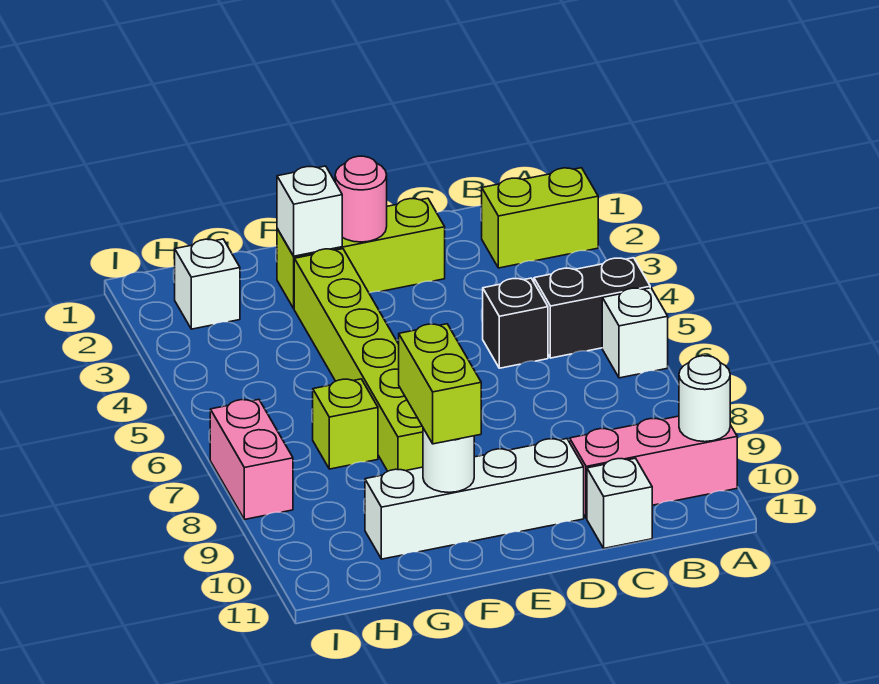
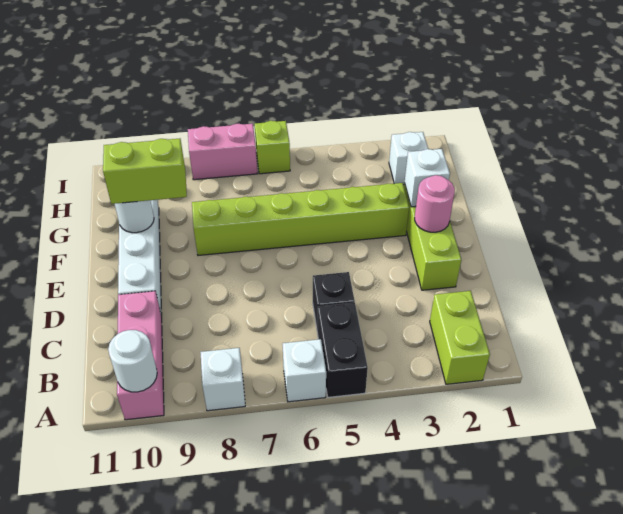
white 1x1 brick [587,458,652,548] -> white 1x1 brick moved to [200,348,245,411]
lime 1x1 brick [313,379,378,469] -> lime 1x1 brick moved to [255,121,290,174]

